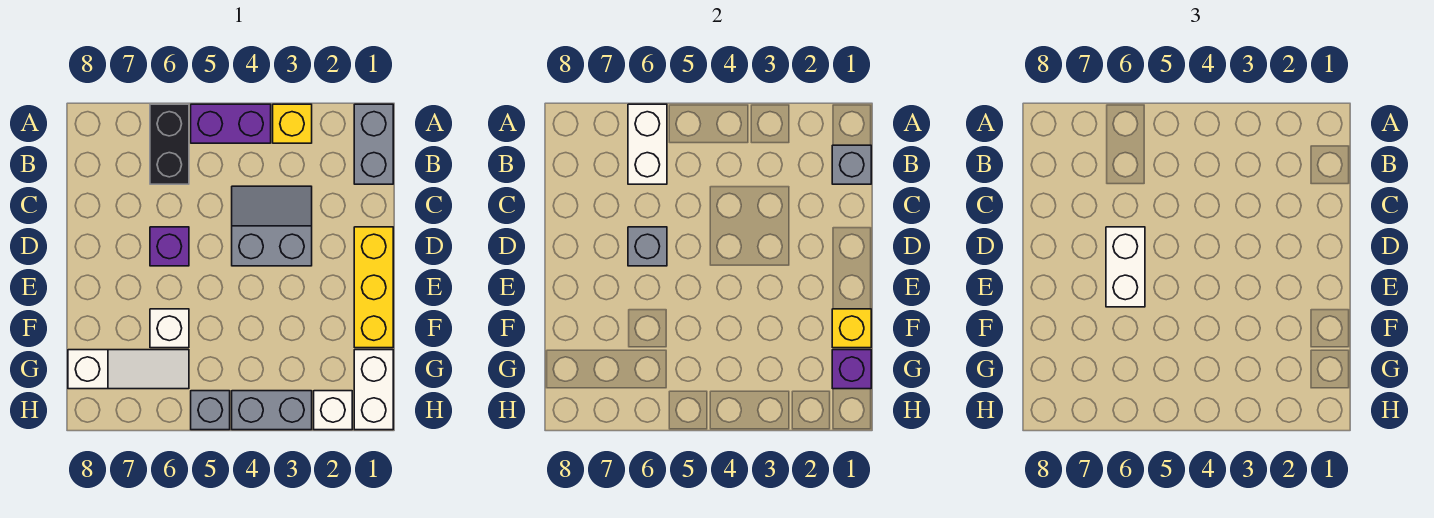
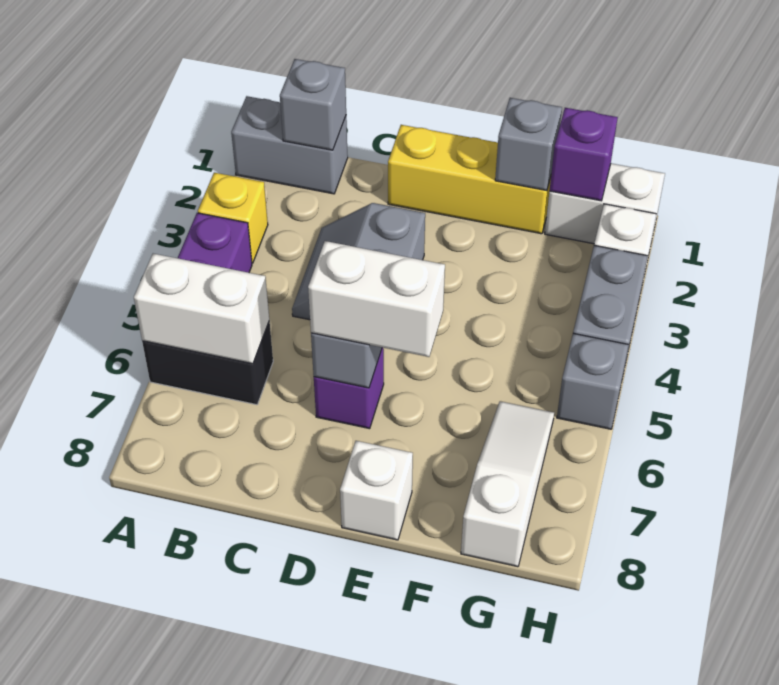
yellow 1x1 brick [832,309,871,348] -> grey 1x1 brick [495,98,562,191]
white 1x1 brick [150,309,189,348] -> white 1x1 brick moved to [340,441,413,540]

